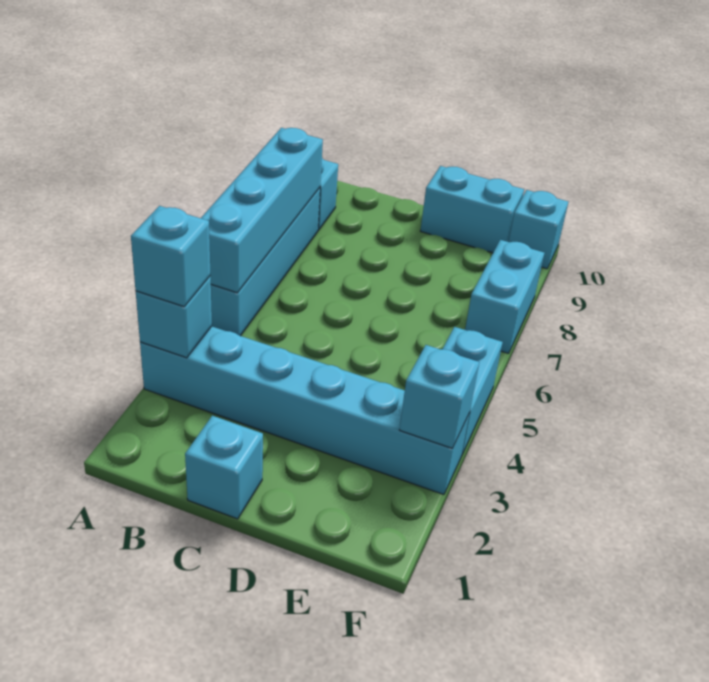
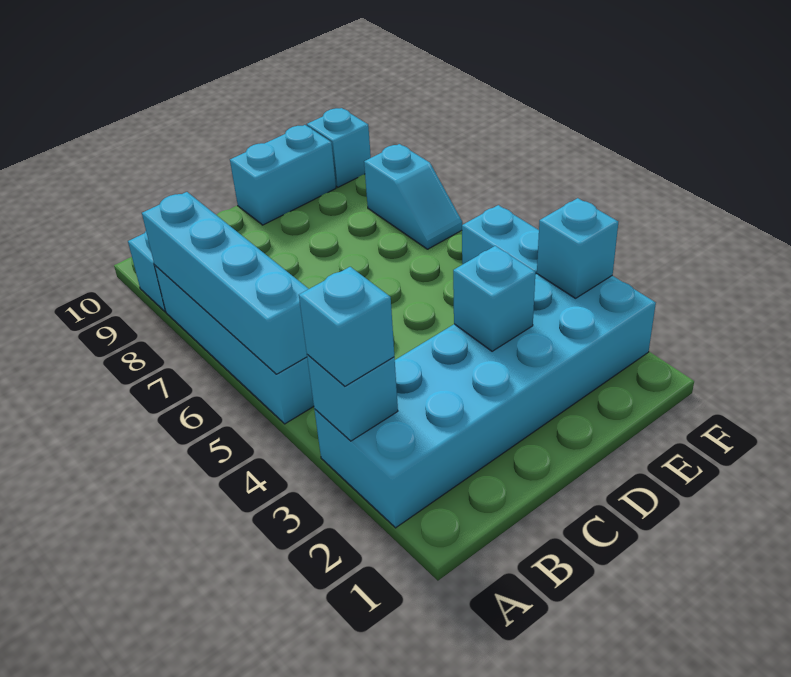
cyan 1x6 brick [140,326,470,495] -> cyan 2x6 brick [314,274,656,528]
cyan 1x1 brick [185,416,263,519] -> cyan 1x1 brick moved to [453,246,535,351]
cyan 1x2 brick [465,240,544,354] -> cyan 1x2 slope [364,144,462,249]

